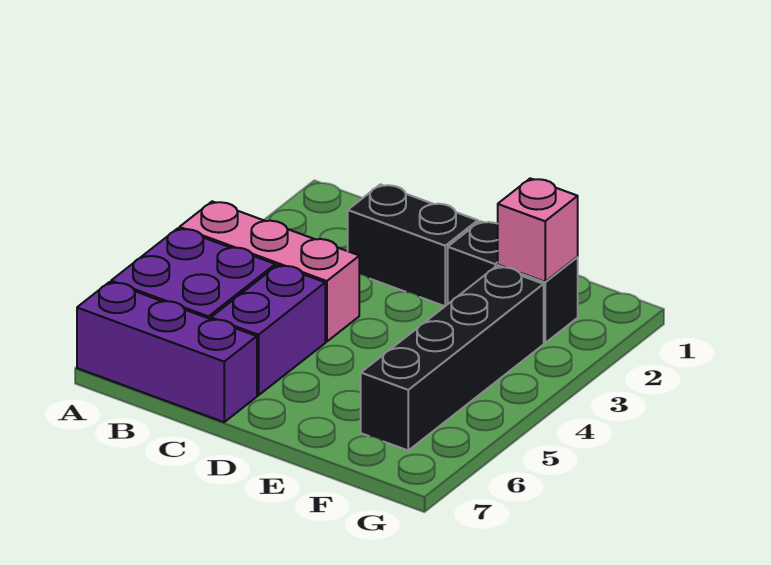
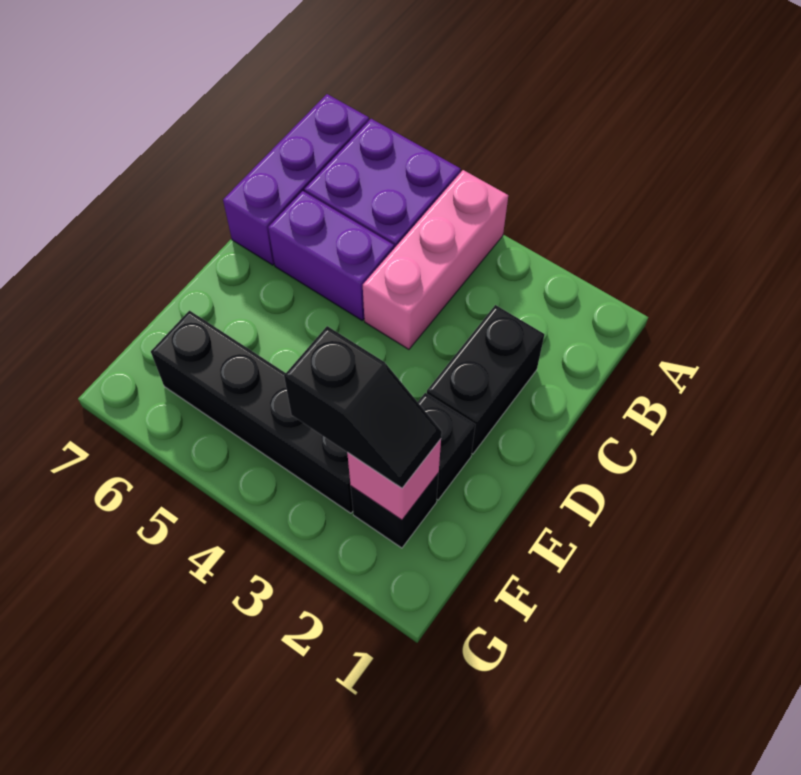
none -> black 1x2 slope [284,326,442,488]

